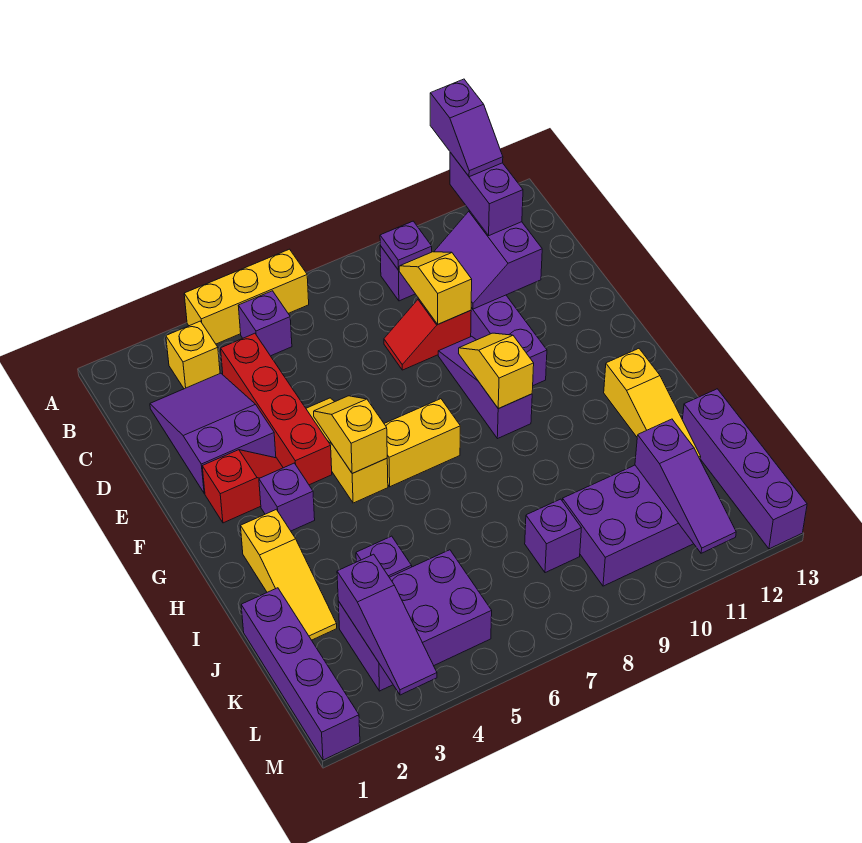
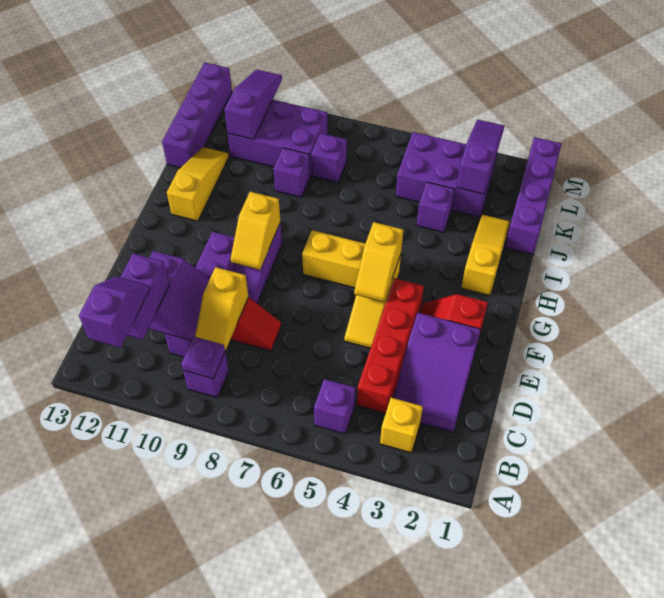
yellow 1x3 brick [184,249,309,344] -> none
purple 1x1 brick [259,463,315,531] -> purple 1x1 brick moved to [273,148,310,197]

